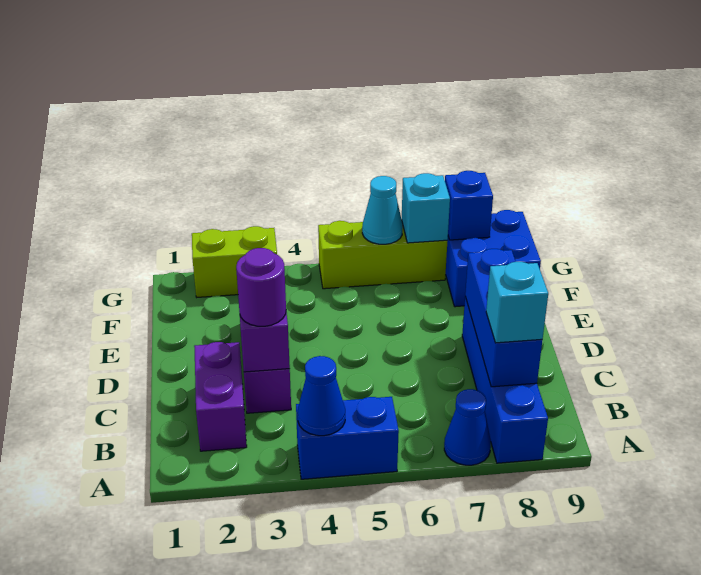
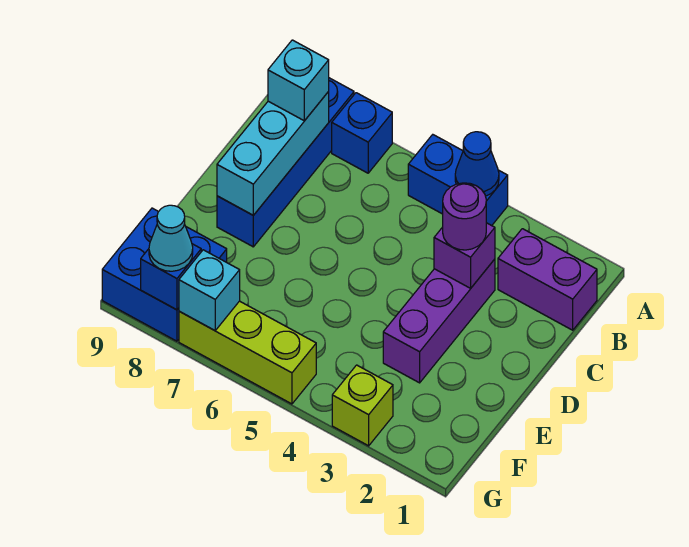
blue 1x1 cone [444,389,491,465] -> blue 1x1 brick [332,93,392,173]
purple 1x2 brick [194,342,247,451] -> purple 1x2 brick turned to [498,229,597,330]
blue 1x3 brick [465,249,542,387] -> cyan 1x3 brick [217,92,329,215]
lime 1x2 brick [192,226,277,297] -> lime 1x1 brick [332,365,393,446]
cyan 1x1 cone [362,176,403,244] -> cyan 1x1 cone moved to [149,205,193,271]

